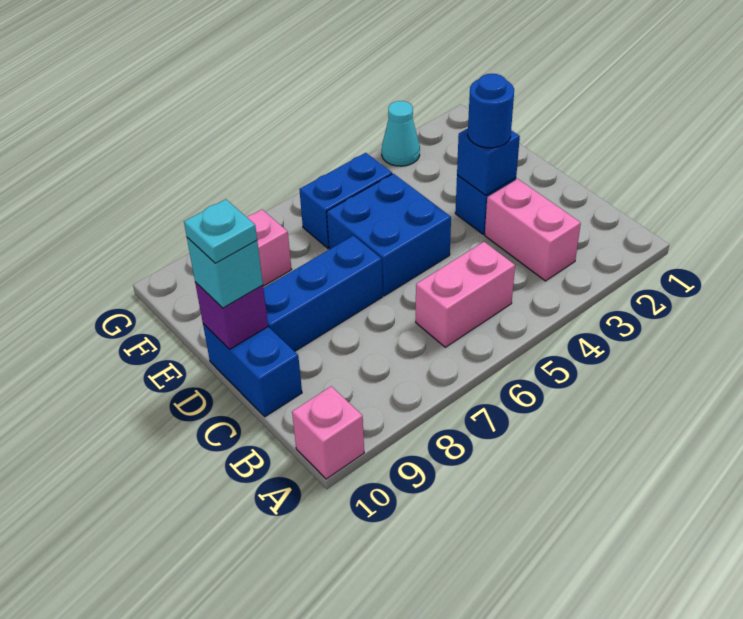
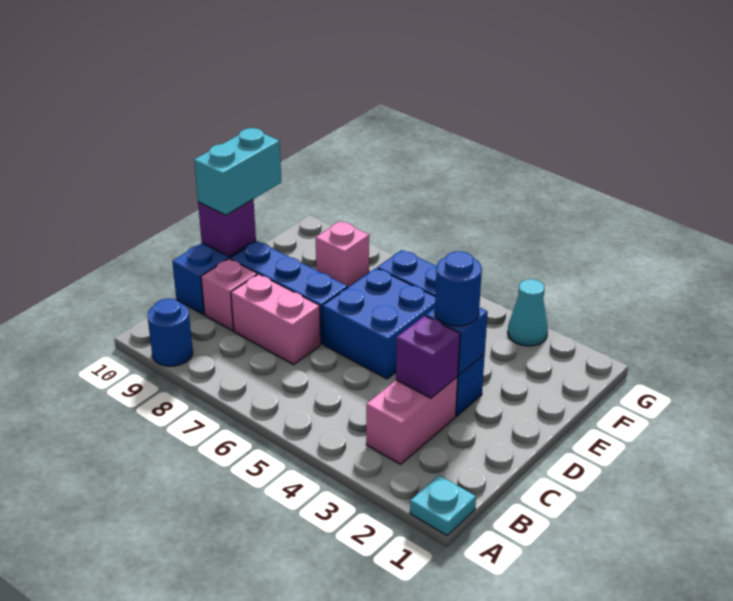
none -> blue 1x1 round brick [148,298,193,366]
pink 1x1 brick [292,386,364,479] -> pink 1x1 brick moved to [201,259,257,331]
pink 1x2 brick [416,242,515,347] -> pink 1x2 brick moved to [231,274,321,364]
none -> purple 1x1 brick [396,316,460,398]
cyan 1x1 brick [187,238,263,308] -> cyan 1x2 brick [194,128,281,215]
cyan 1x1 plate [184,199,257,263] -> cyan 1x1 plate moved to [410,475,476,536]

